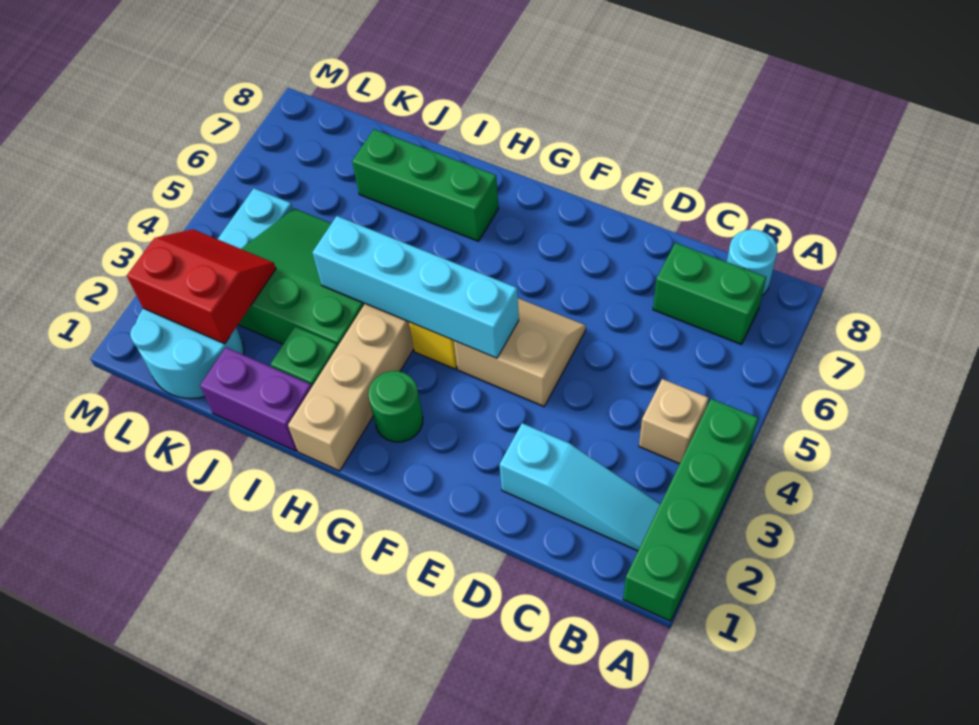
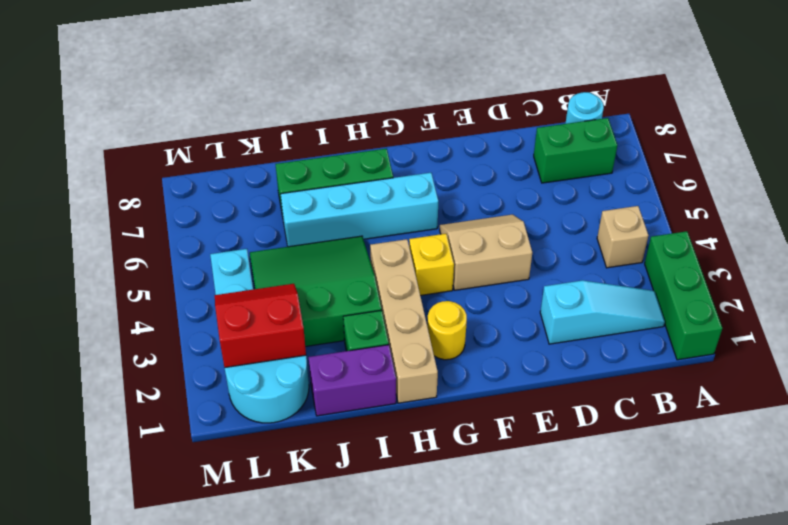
green 1x4 brick [623,399,758,621] -> green 1x3 brick [645,231,722,360]
cyan 1x4 brick [312,216,519,358] -> cyan 1x4 brick moved to [281,173,438,247]
green 1x1 round brick [368,371,423,442] -> yellow 1x1 round brick [427,301,467,360]

